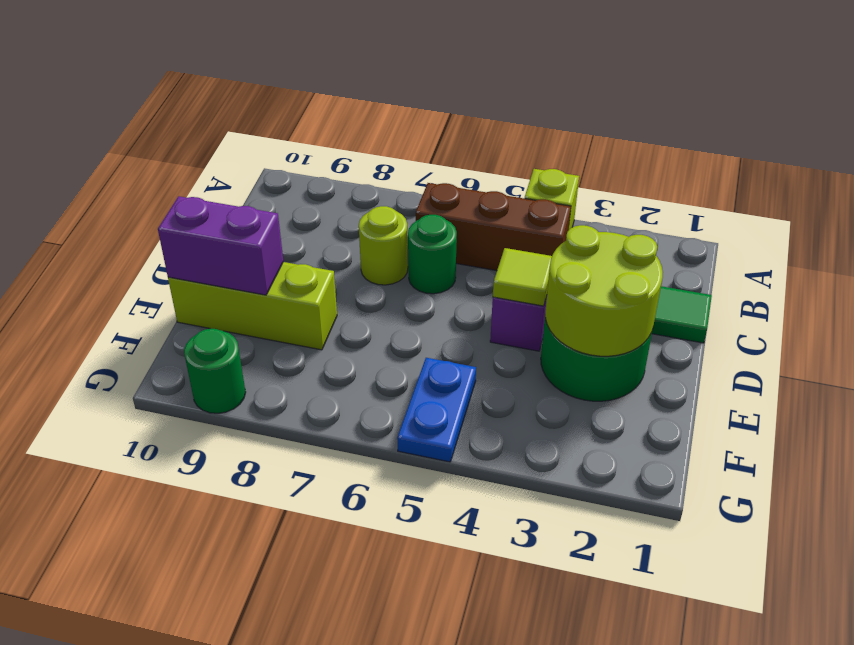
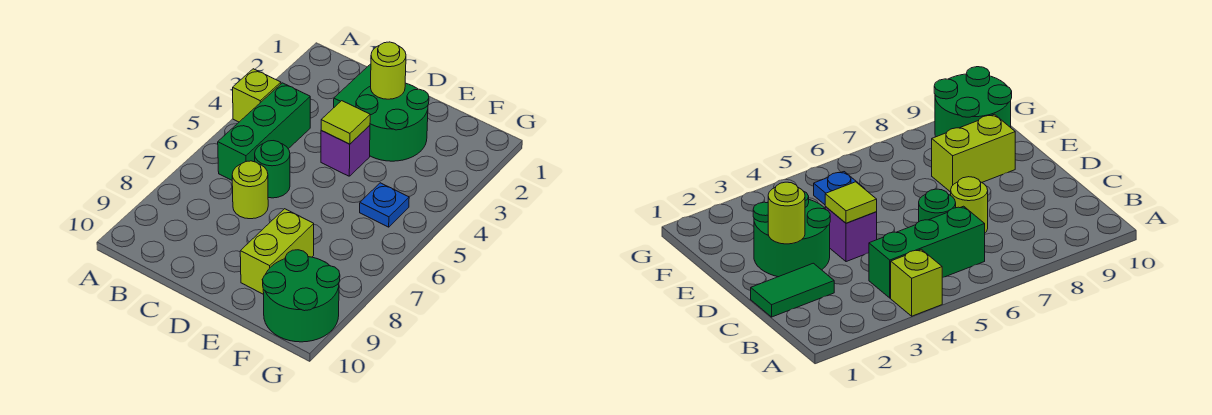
brown 1x3 brick [416,183,571,271] -> green 1x3 brick [218,83,310,180]
lime 2x2 round brick [545,225,663,356] -> lime 1x1 round brick [371,42,406,99]
lime 1x3 brick [168,262,337,350] -> lime 1x2 brick [240,209,314,294]
purple 1x2 brick [158,196,283,295] -> none
blue 1x2 plate [397,358,476,462] -> blue 1x1 plate [360,183,409,227]
green 1x1 round brick [184,329,246,413] -> green 2x2 round brick [262,250,340,342]

